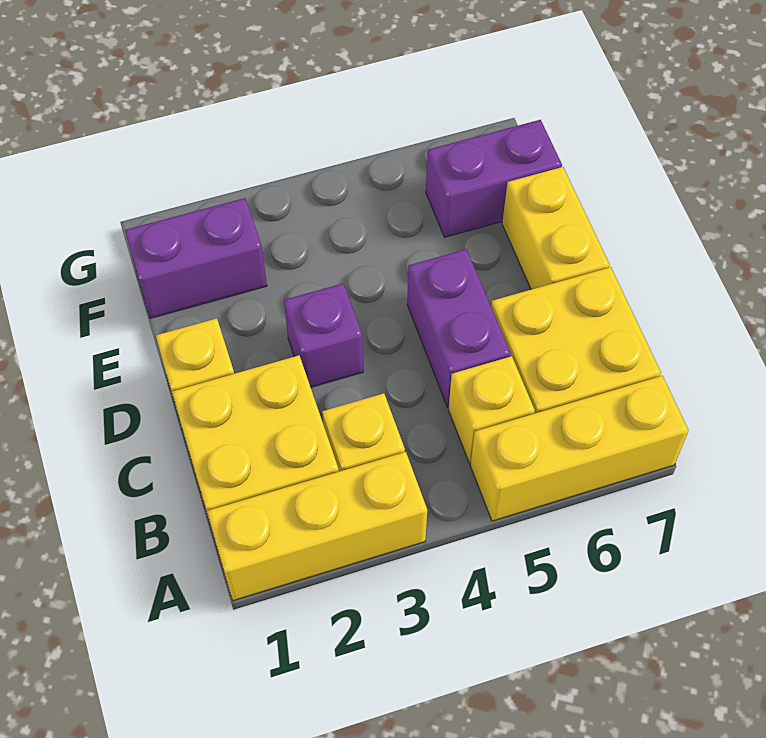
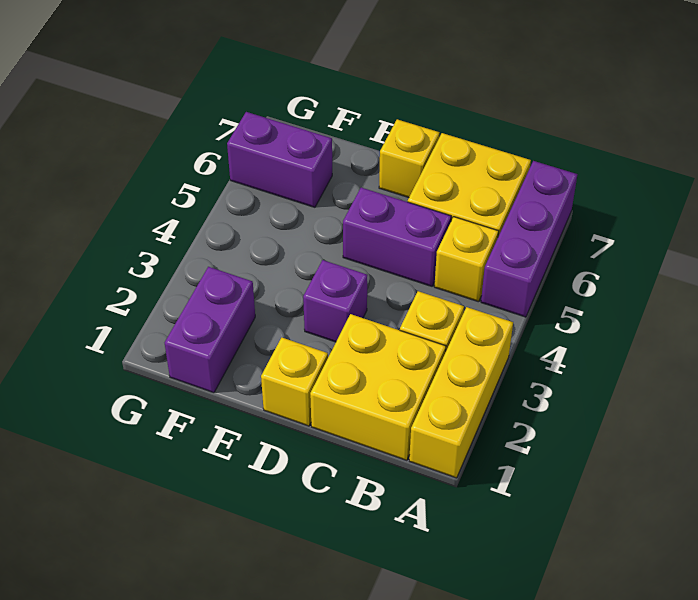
yellow 1x3 brick [470,376,689,521] -> purple 1x3 brick [481,161,577,317]
yellow 1x2 brick [502,167,610,289] -> yellow 1x1 brick [379,119,439,198]
purple 1x2 brick [426,120,562,237] -> purple 1x2 brick turned to [227,112,332,207]

